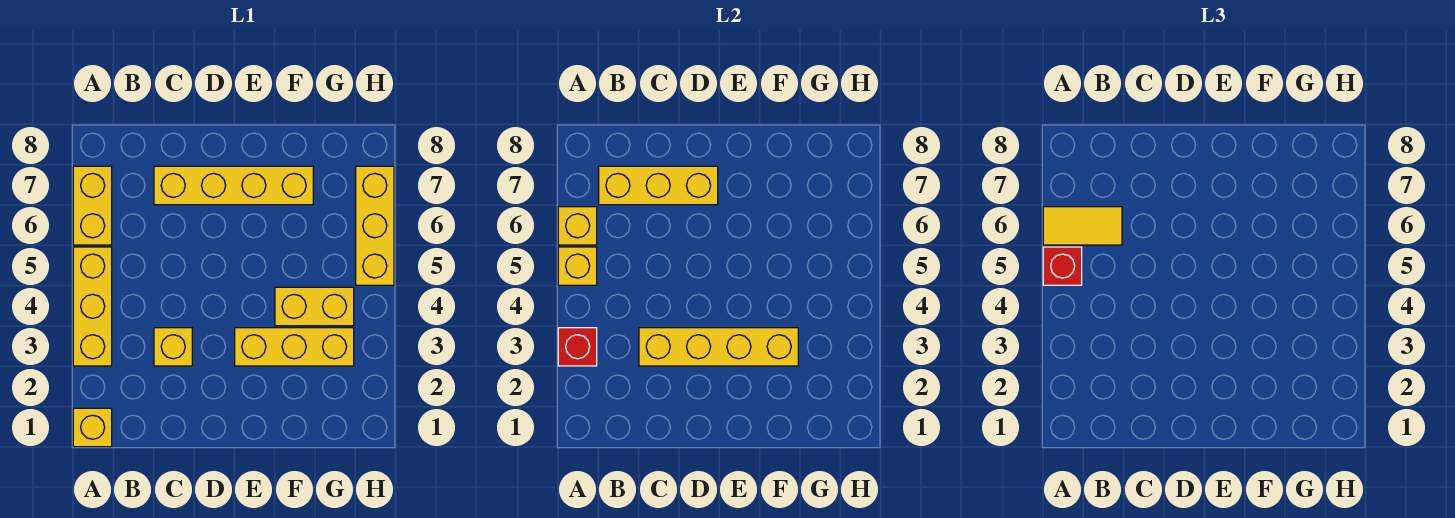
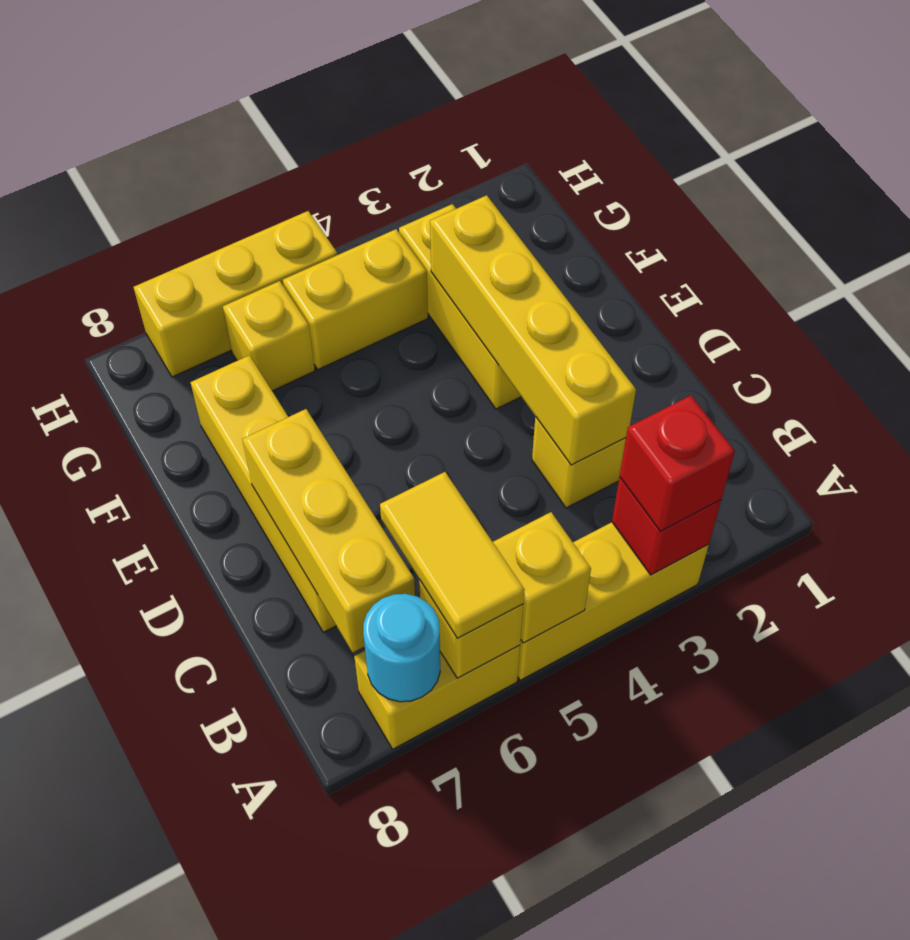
yellow 1x1 brick [73,408,112,447] -> yellow 1x1 brick moved to [223,281,315,391]
red 1x1 brick [1043,247,1082,285] -> red 1x1 brick moved to [620,396,735,532]
none -> cyan 1x1 round brick [363,594,440,702]
yellow 1x2 brick [275,287,354,326] -> yellow 1x2 brick turned to [283,229,428,369]

